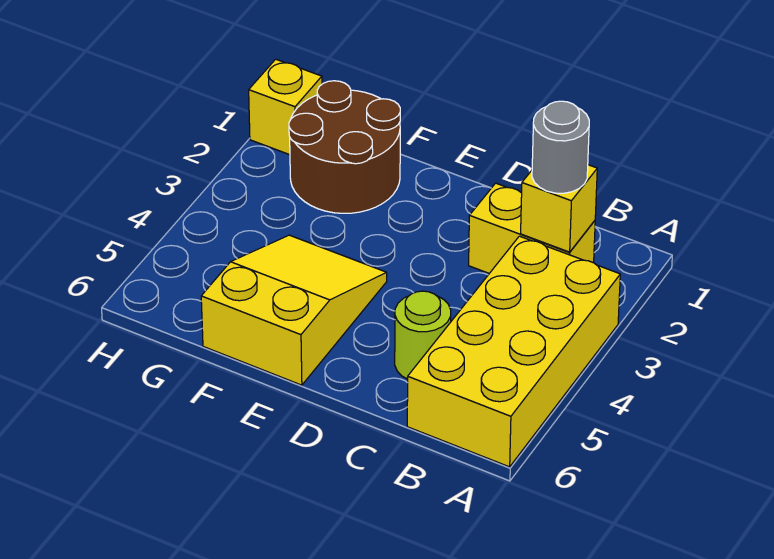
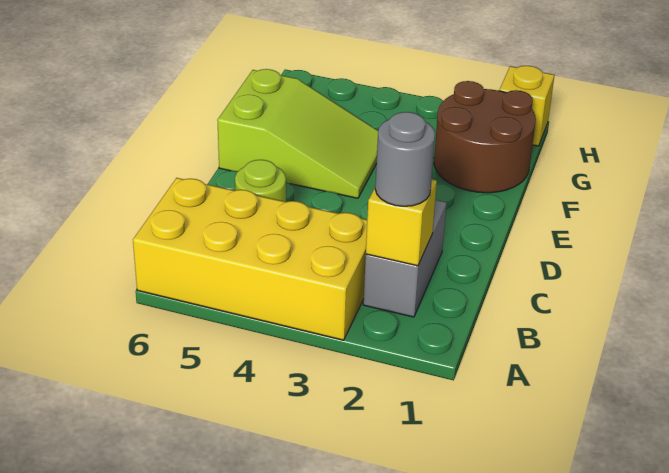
yellow 1x2 brick [469,183,595,273] -> grey 1x2 brick [363,200,447,317]
yellow 2x3 slope [201,235,387,385] -> lime 2x3 slope [217,69,378,198]

